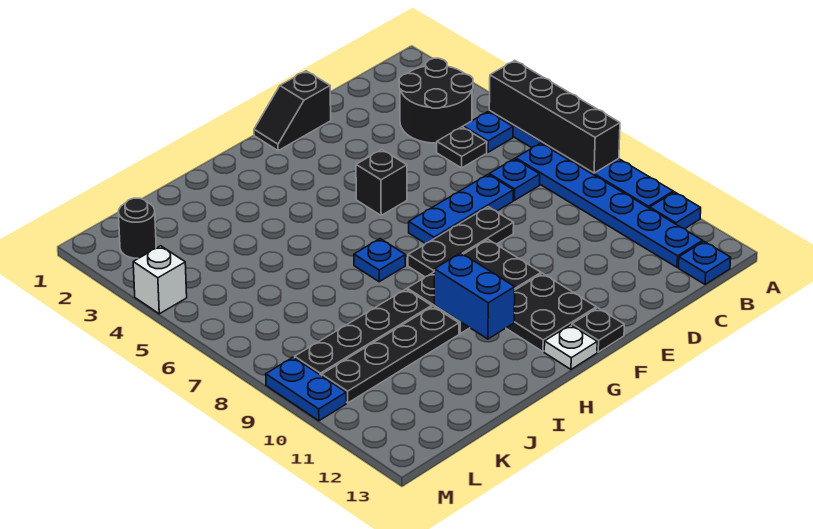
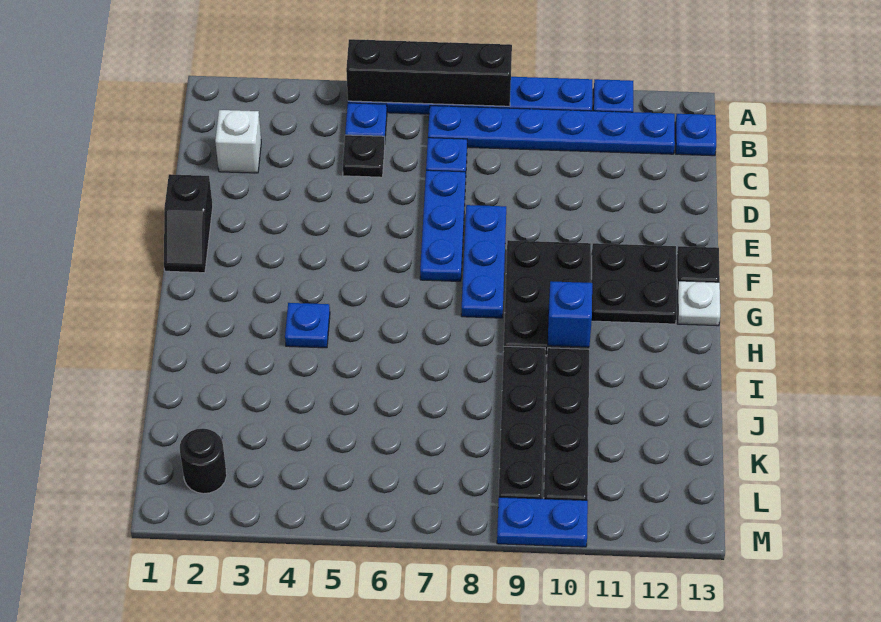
black 2x2 round brick [399,58,473,143] -> none
black 1x3 plate [408,207,514,277] -> blue 1x3 plate [461,205,506,318]
black 1x1 brick [356,150,407,215] -> none
blue 1x1 plate [354,239,405,282] -> blue 1x1 plate moved to [285,303,330,348]
blue 1x2 brick [434,253,515,339] -> blue 1x1 brick [548,281,592,347]
white 1x1 brick [133,246,187,314] -> white 1x1 brick moved to [215,110,261,173]

